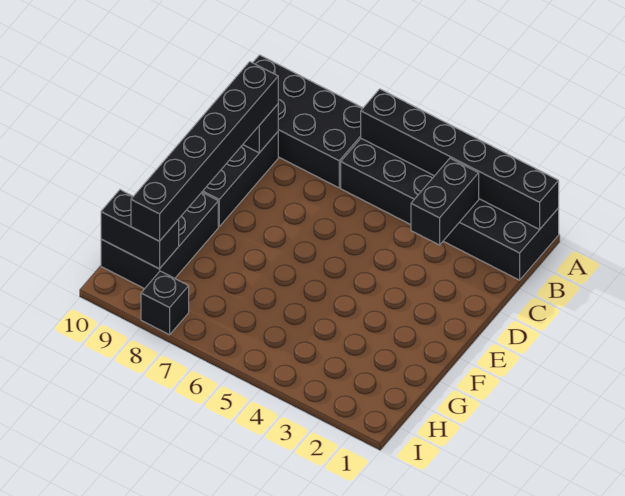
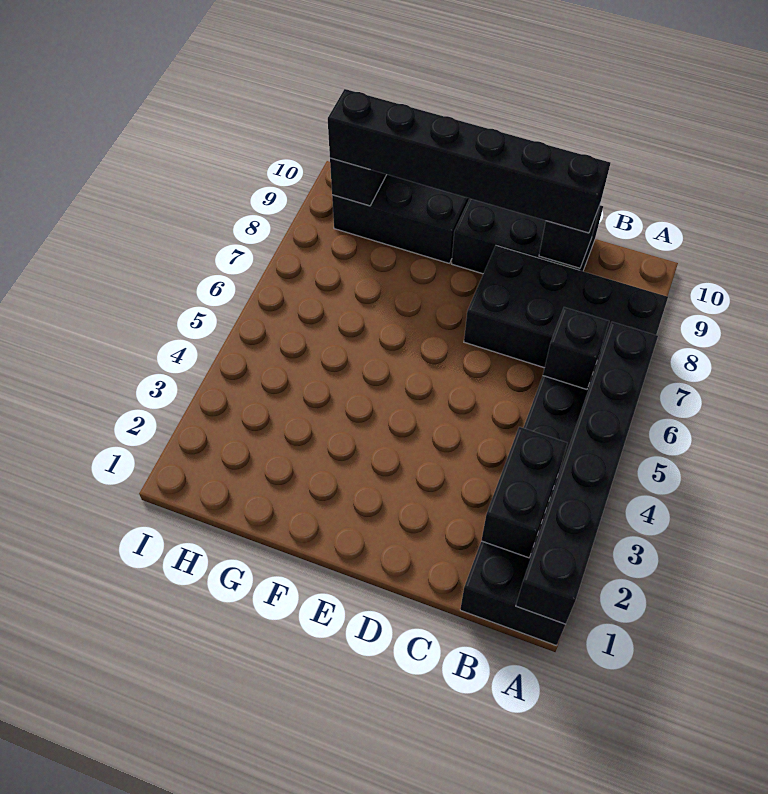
black 2x4 brick [253,55,363,188] -> black 2x4 brick turned to [464,246,668,368]
black 1x2 brick [411,158,479,245] -> black 1x2 brick turned to [481,427,567,558]
black 1x1 brick [141,271,189,335] -> black 1x1 brick moved to [543,307,609,389]

